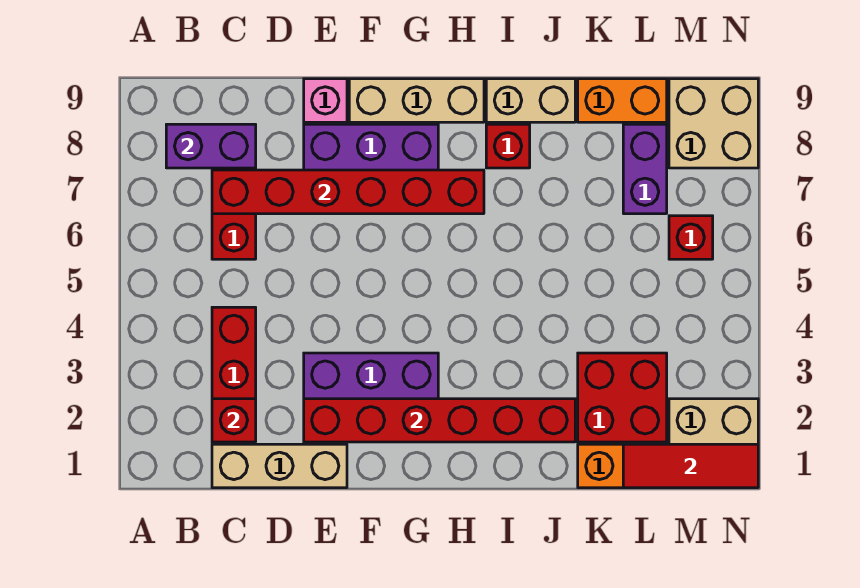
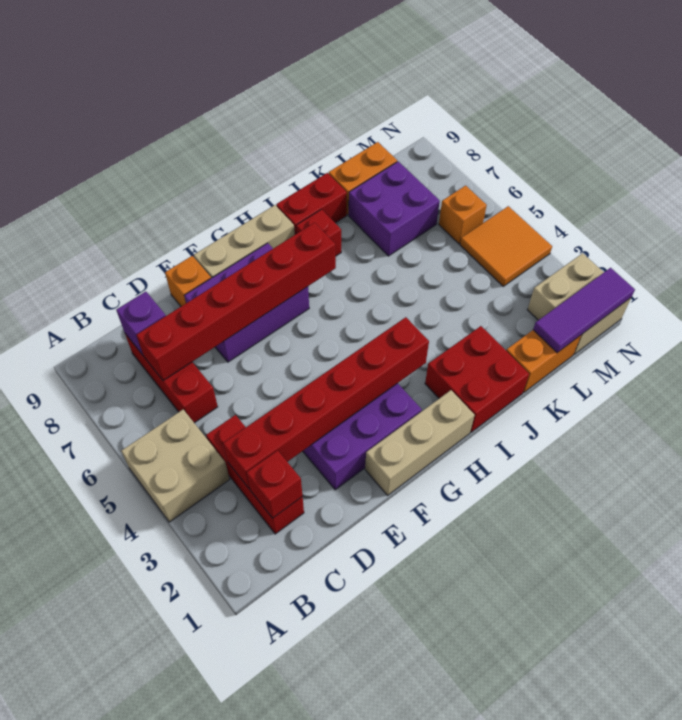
purple 1x2 brick [166,124,256,168] -> purple 1x1 brick [116,292,166,355]
tan 1x3 brick [212,444,347,488] -> tan 1x3 brick moved to [365,390,475,495]
red 1x6 brick [304,399,575,442] -> red 1x6 brick moved to [223,317,429,489]
pink 1x1 brick [304,79,347,122] -> orange 1x1 brick [165,256,211,306]
tan 1x2 brick [486,79,575,122] -> red 1x2 brick [276,173,347,235]
red 2x2 brick [578,353,667,442] -> red 2x2 brick moved to [425,326,529,432]
red 1x3 tile [623,444,758,488] -> purple 1x3 tile [533,268,635,353]
purple 1x2 brick [623,124,667,214] -> purple 2x2 brick [349,161,440,256]
none -> orange 2x2 tile [460,206,552,286]
red 1x1 brick [669,216,713,259] -> orange 1x1 brick [439,186,487,244]
tan 2x2 brick [669,79,758,168] -> tan 2x2 brick moved to [121,410,230,522]

